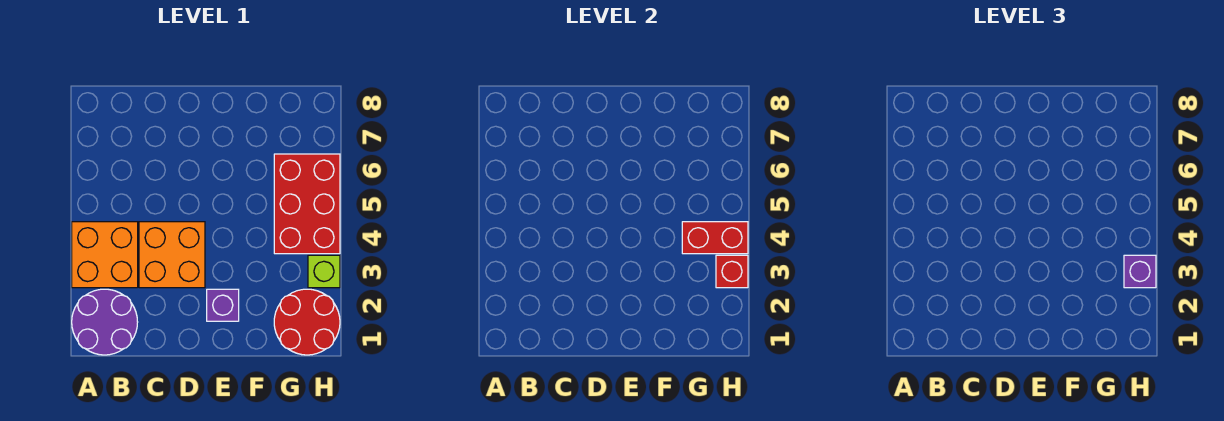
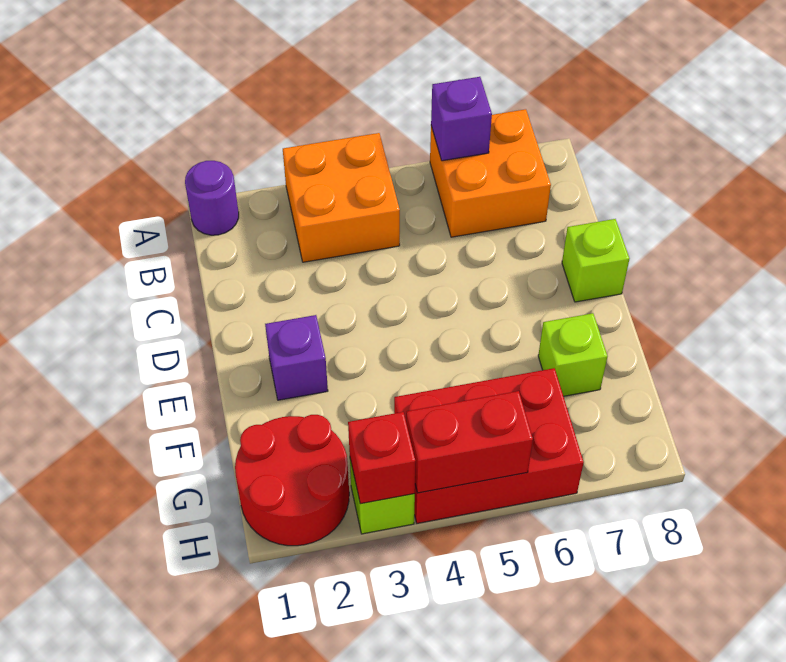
purple 2x2 round brick [72,289,138,355] -> purple 1x1 round brick [185,161,239,235]
orange 2x2 brick [139,222,205,288] -> orange 2x2 brick moved to [430,109,551,237]
none -> lime 1x1 brick [562,219,629,302]
none -> lime 1x1 brick [538,313,607,396]
red 1x2 brick [682,222,748,254] -> red 1x2 brick turned to [406,391,533,493]
purple 1x1 brick [1124,255,1156,288] -> purple 1x1 brick moved to [431,77,492,161]

